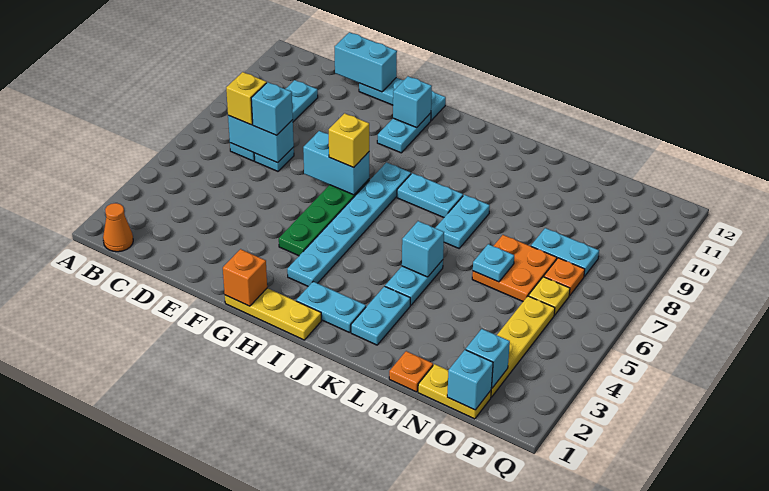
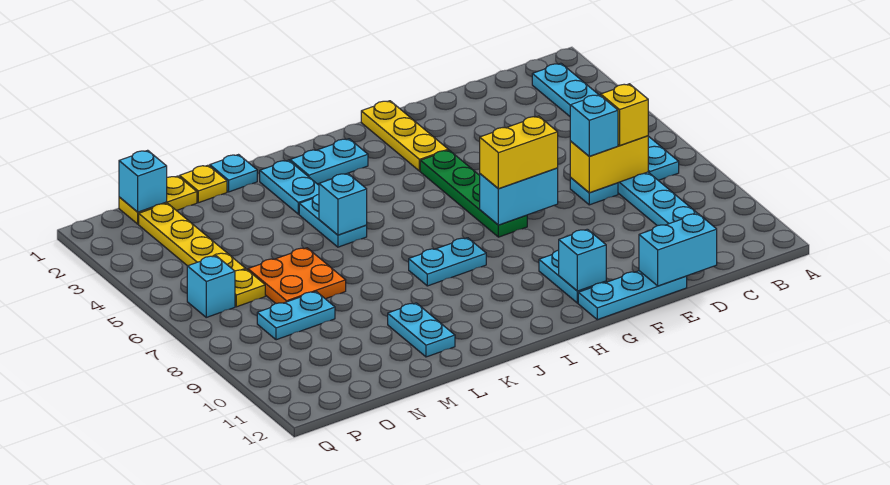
orange 1x1 cone [103,203,133,252] -> none
cyan 1x2 brick [228,115,294,163] -> yellow 1x2 brick [570,136,648,193]
yellow 1x3 plate [225,288,321,340] -> yellow 1x3 plate turned to [361,101,448,171]
orange 1x1 brick [223,249,267,306] -> none
yellow 1x1 brick [329,113,369,167] -> yellow 1x2 brick [480,116,558,189]
cyan 1x6 plate [287,162,411,286] -> cyan 1x6 plate moved to [532,63,679,180]
cyan 1x2 plate [436,195,490,248] -> cyan 1x2 plate moved to [388,303,455,357]
orange 1x1 plate [389,351,433,392] -> yellow 1x1 plate [180,165,227,203]
cyan 1x1 plate [473,244,514,282] -> cyan 1x1 plate moved to [210,155,257,192]
cyan 1x1 brick [466,329,510,388] -> cyan 1x1 brick moved to [187,256,235,317]
orange 1x1 plate [544,258,585,296] -> none

